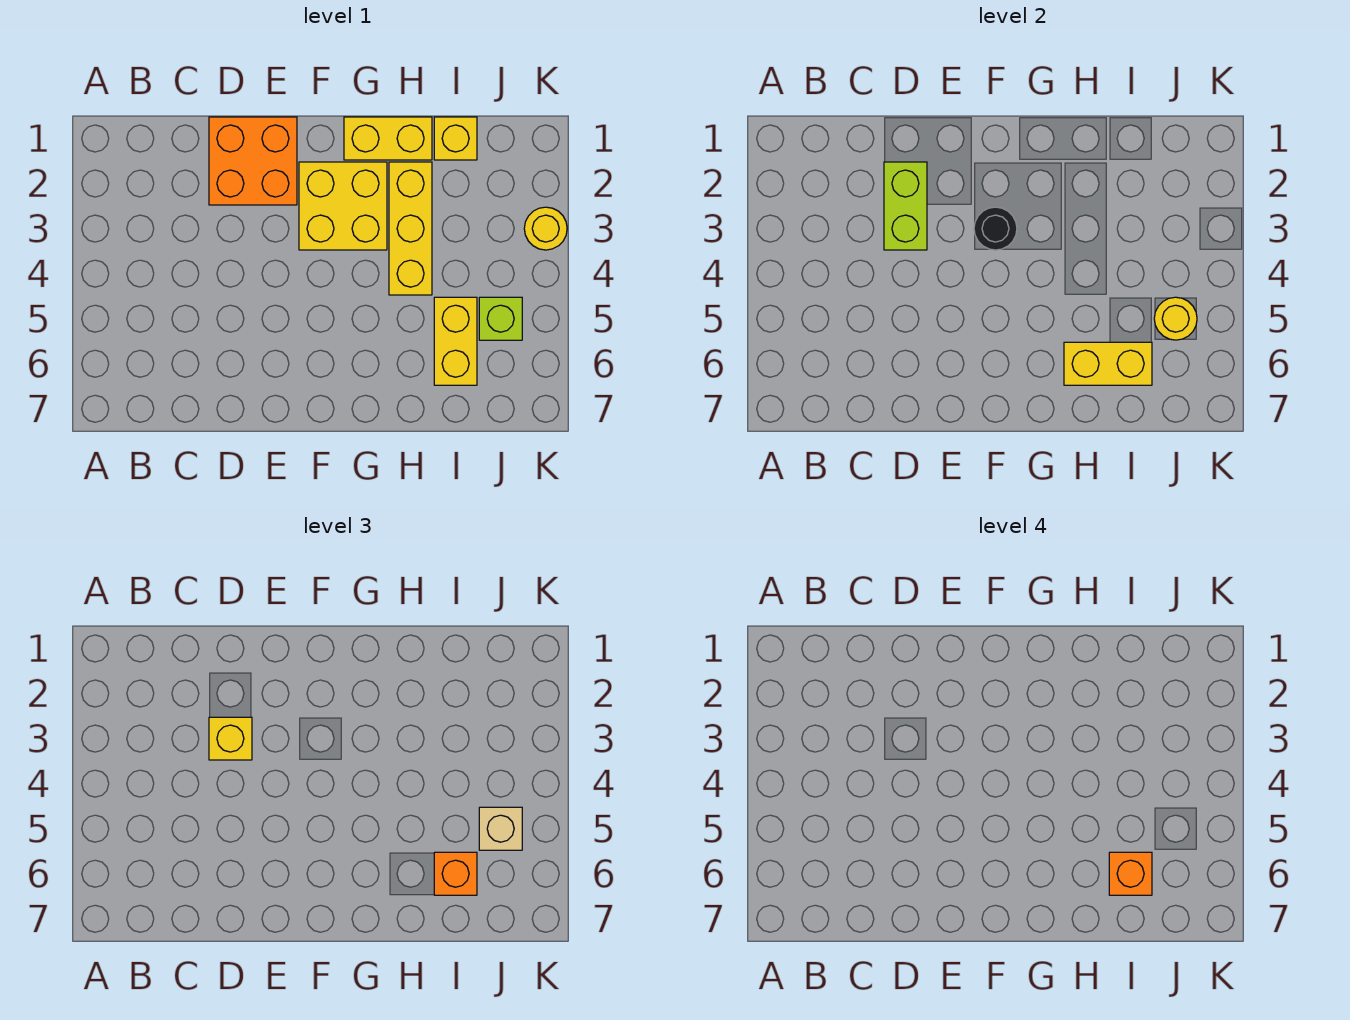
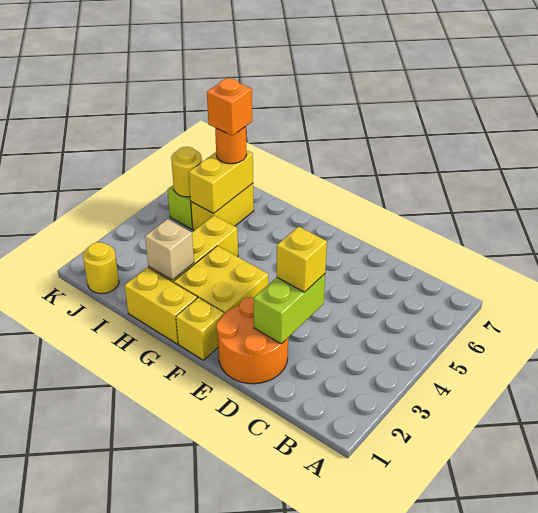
orange 2x2 brick [209,117,297,205] -> orange 2x2 round brick [216,297,288,384]
black 1x1 round brick [974,207,1017,250] -> none
yellow 1x2 brick [1064,342,1152,385] -> yellow 1x2 brick turned to [189,151,253,213]
yellow 1x1 brick [434,117,477,160] -> yellow 1x1 brick moved to [176,298,224,360]
orange 1x1 brick [434,852,477,895] -> orange 1x1 round brick [215,126,247,164]
tan 1x1 brick [479,807,522,850] -> tan 1x1 brick moved to [145,219,194,280]
yellow 1x1 round brick [524,207,567,250] -> yellow 1x1 round brick moved to [83,242,119,294]

